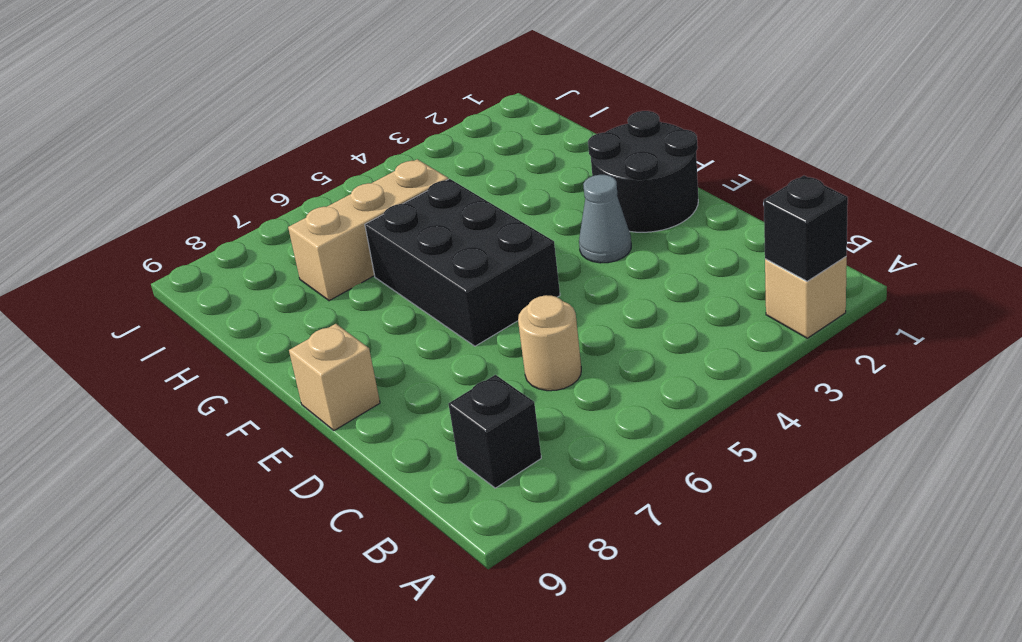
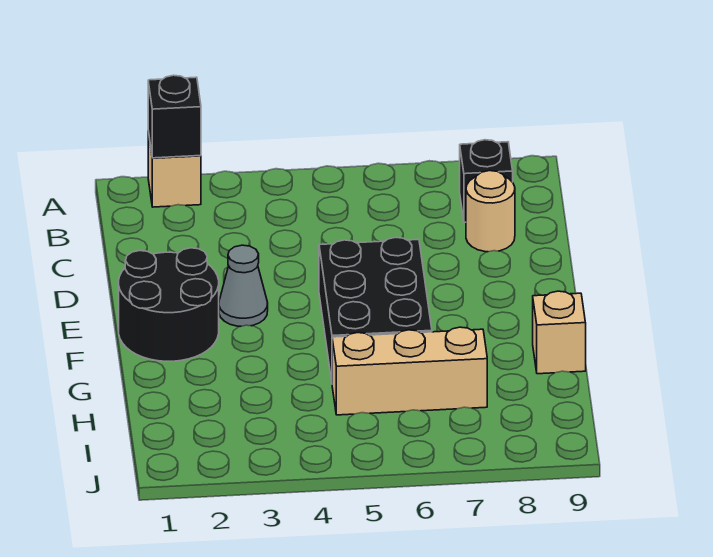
tan 1x1 round brick [518,295,581,391] -> tan 1x1 round brick moved to [466,171,515,252]
tan 1x1 brick [289,324,380,430] -> tan 1x1 brick moved to [533,291,586,374]

